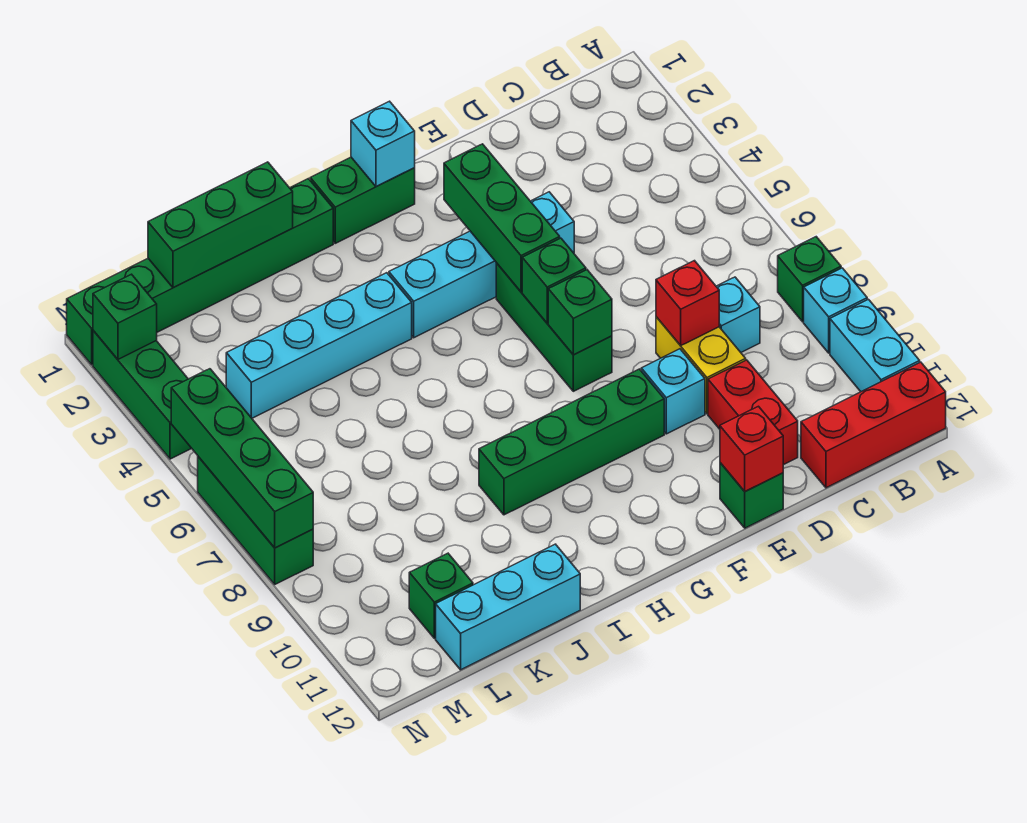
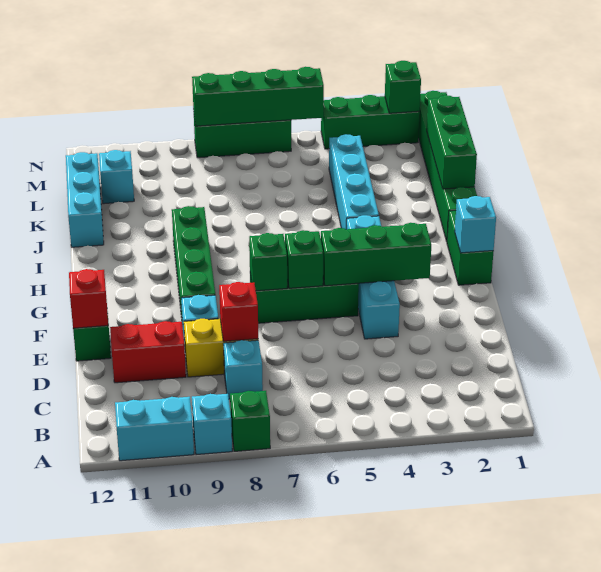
red 1x3 brick [801,362,946,488] -> none
green 1x1 brick [409,553,473,638] -> cyan 1x1 brick [99,150,134,204]

